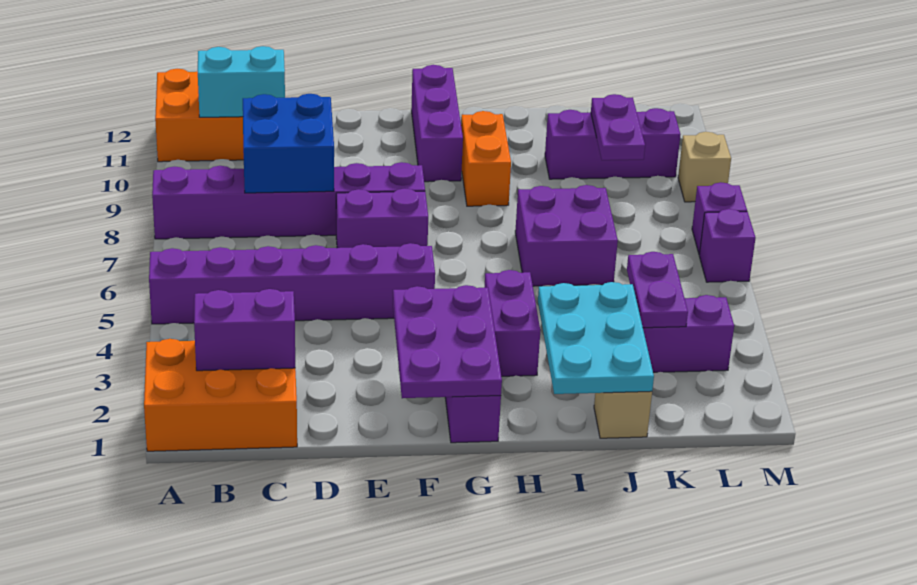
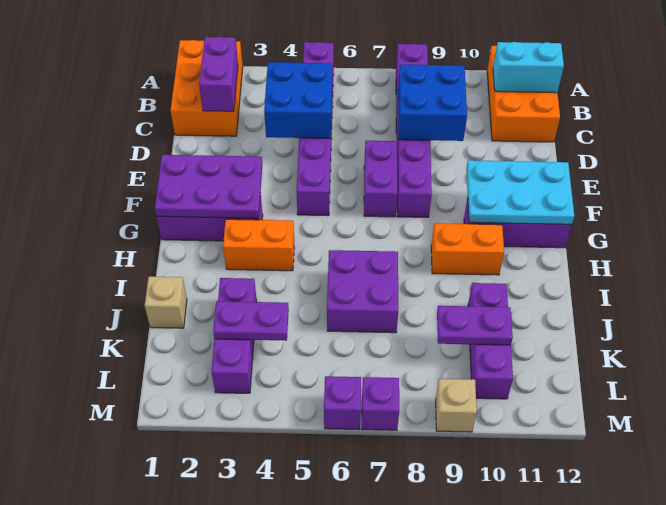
cyan 1x2 brick [198,46,285,117] -> cyan 1x2 brick turned to [493,42,564,93]
none -> blue 2x2 brick [264,62,332,138]
purple 1x2 brick [484,270,540,376] -> orange 1x2 brick [223,219,294,271]
cyan 2x3 plate [538,282,654,394] -> cyan 2x3 plate moved to [466,160,574,224]

